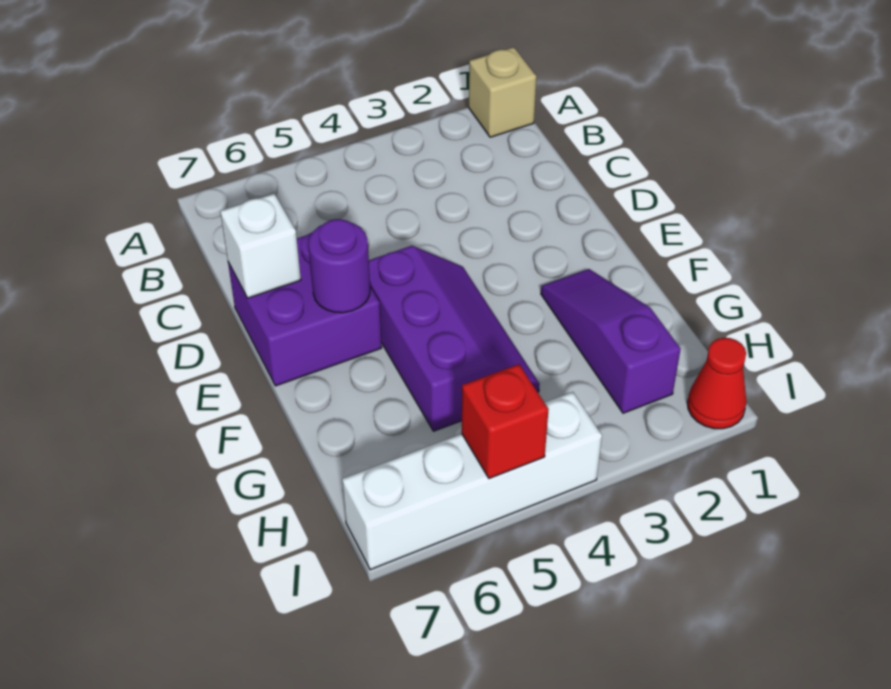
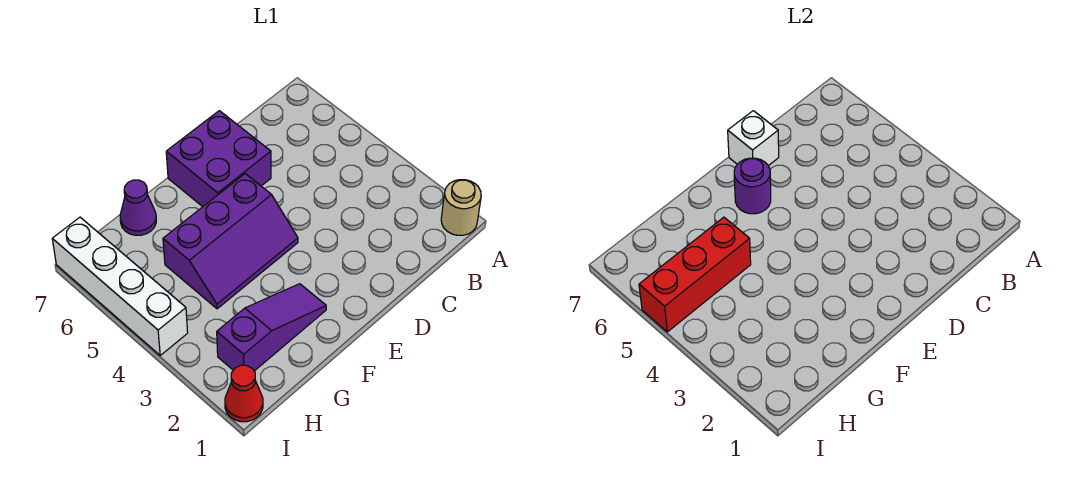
tan 1x1 brick [469,47,537,137] -> tan 1x1 round brick [441,180,481,235]
none -> purple 1x1 cone [120,180,156,235]
red 1x1 brick [462,364,549,478] -> red 1x3 brick [639,217,751,332]

